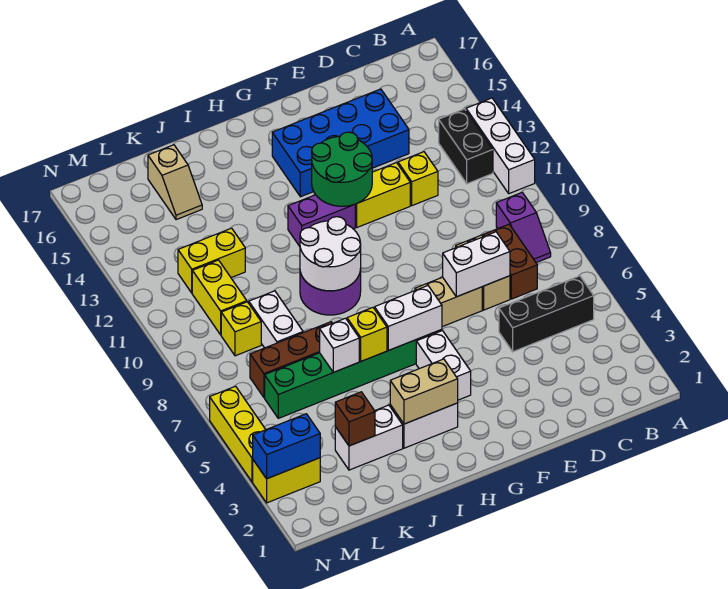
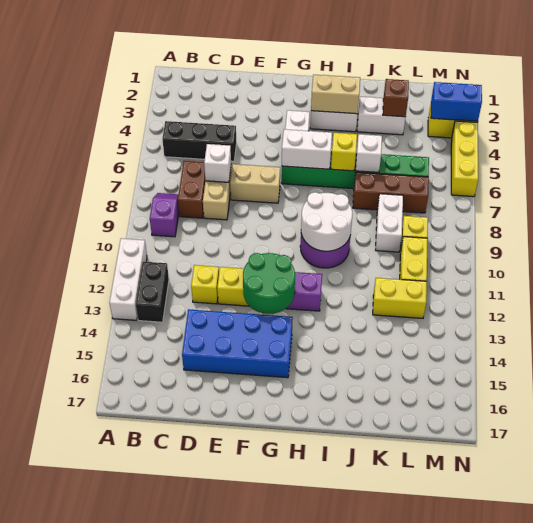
white 1x2 brick [443,232,510,297] -> white 1x1 brick [204,144,231,182]
tan 1x2 slope [148,145,202,220] -> none

